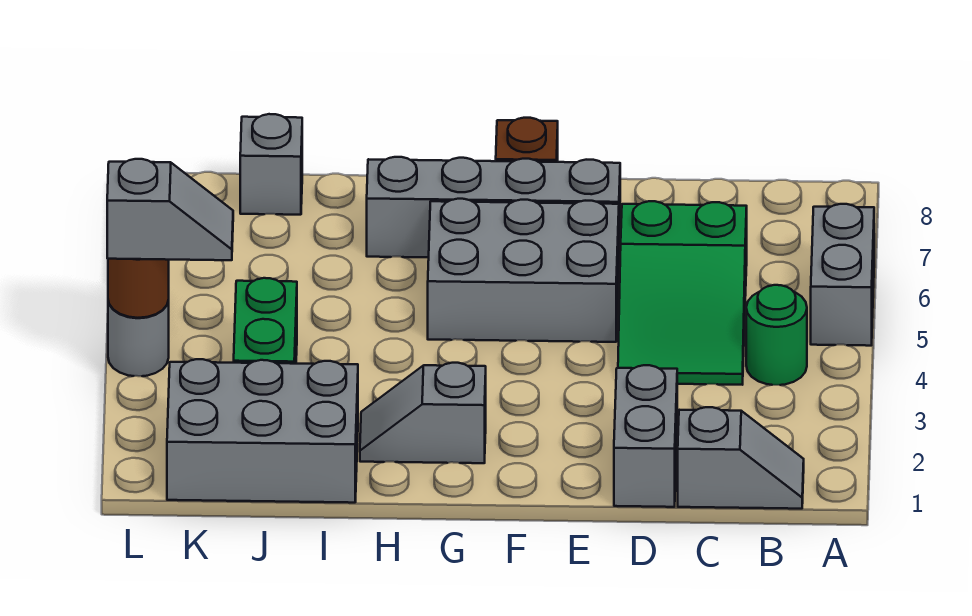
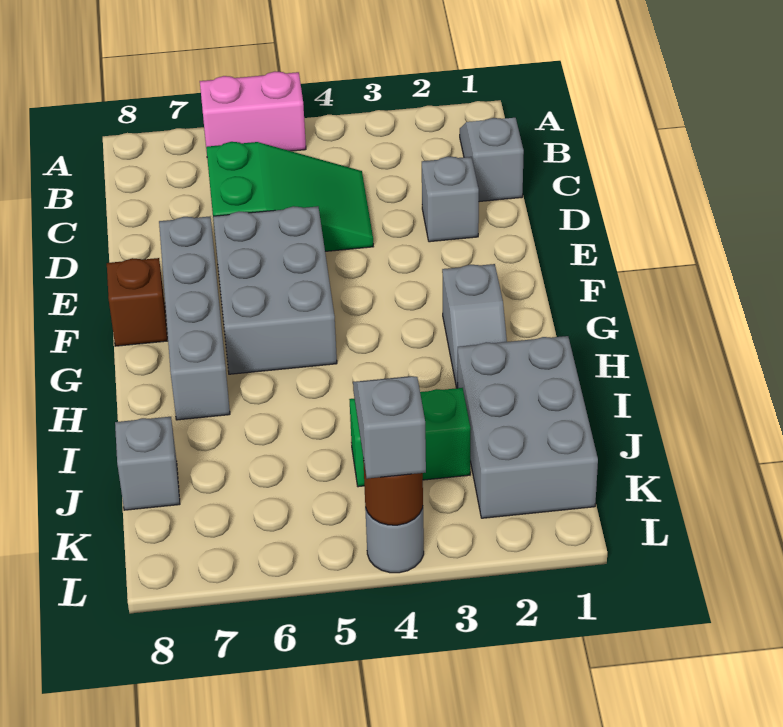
grey 1x2 brick [811,204,874,346] -> pink 1x2 brick [200,71,306,151]
green 1x1 round brick [746,285,807,385] -> none
grey 1x2 brick [614,365,677,507] -> grey 1x1 brick [422,156,479,242]

